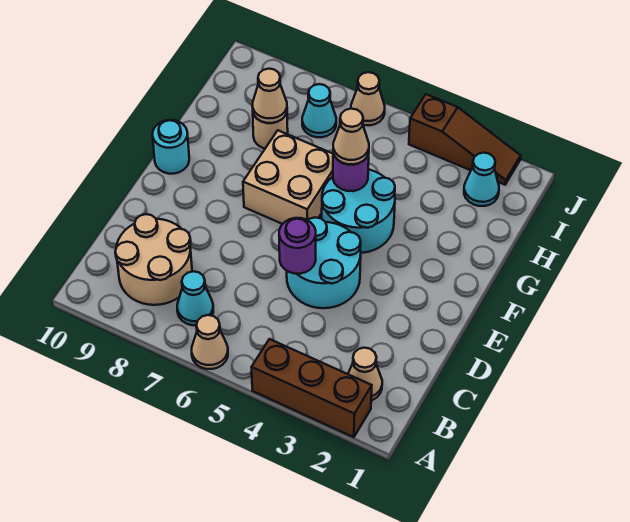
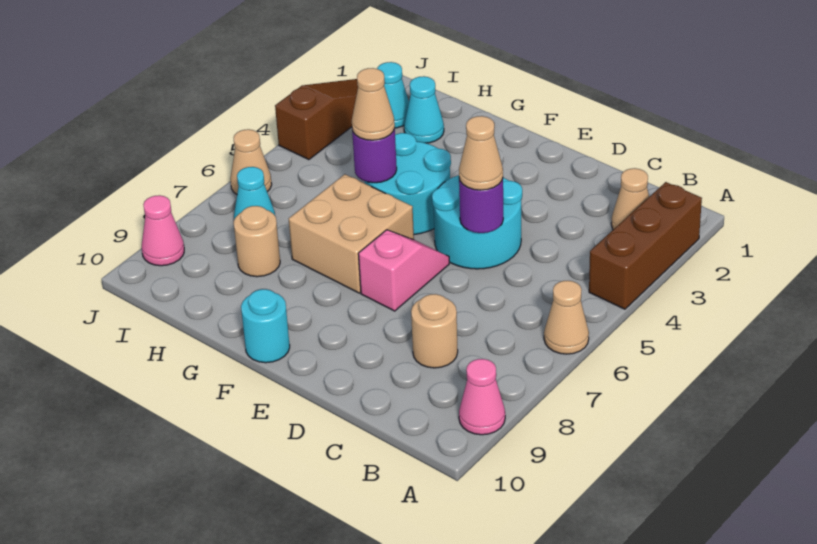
none -> pink 1x1 cone [459,359,505,435]
cyan 1x1 cone [177,271,213,325] -> cyan 1x1 cone moved to [404,76,444,143]
tan 2x2 round brick [115,214,192,305] -> tan 1x1 round brick [411,294,458,368]
none -> pink 1x2 slope [358,230,449,311]
tan 1x1 cone [252,69,287,123] -> tan 1x1 cone moved to [459,116,503,190]
none -> pink 1x1 cone [142,195,184,266]

